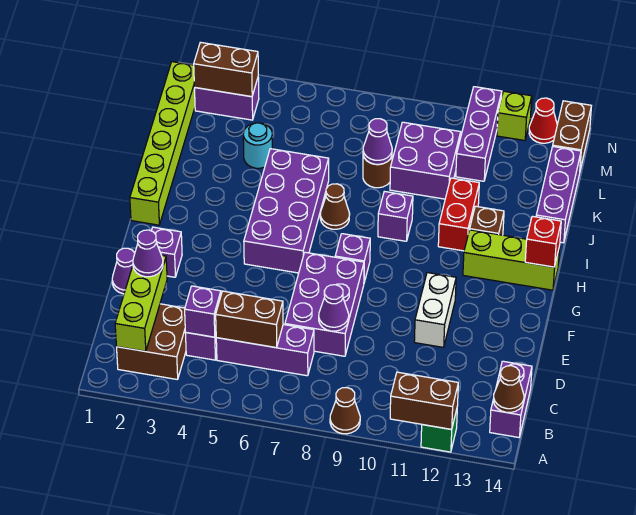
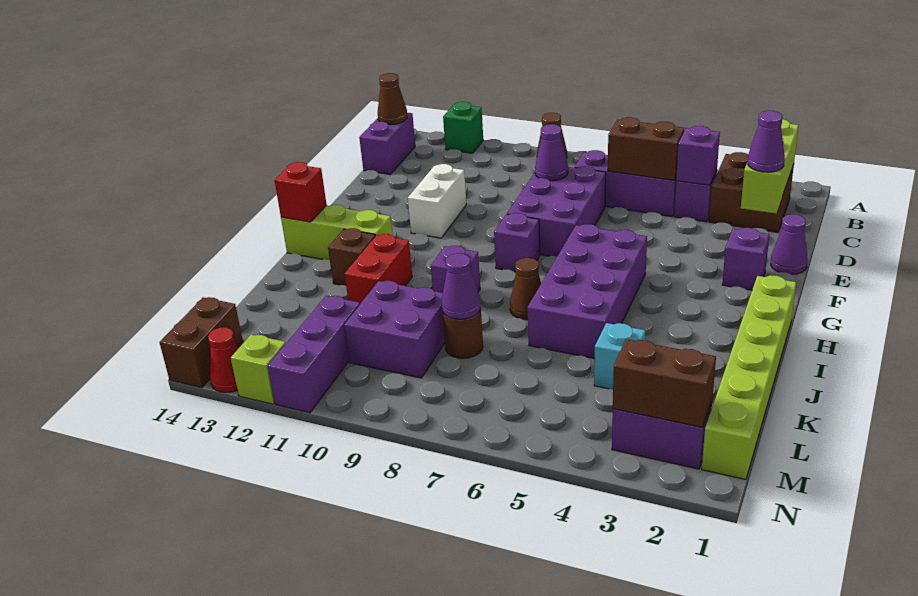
brown 1x2 brick [390,372,458,429] -> none
purple 1x3 brick [536,146,581,243] -> none
cyan 1x1 round brick [243,123,273,168] -> cyan 1x1 brick [594,323,645,390]

